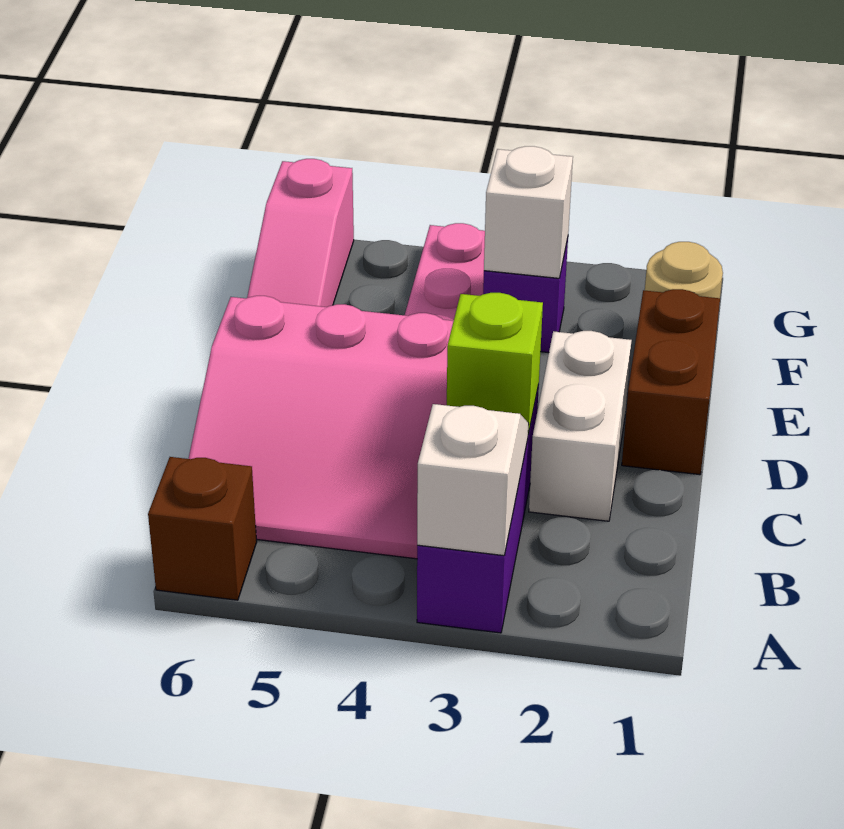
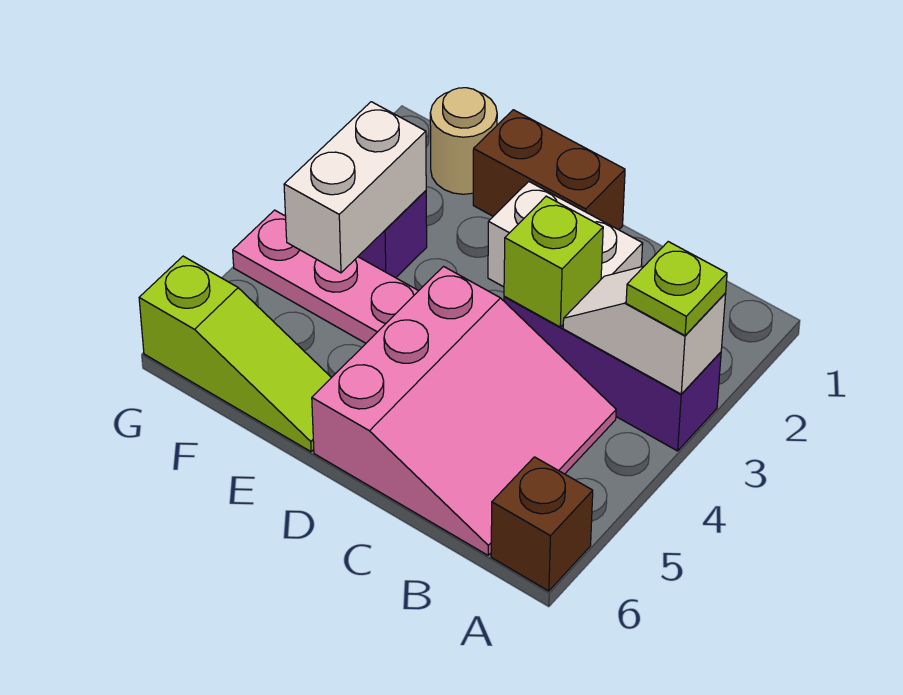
none -> lime 1x1 plate [626,242,727,335]
pink 1x3 slope [247,159,354,307] -> lime 1x3 slope [139,256,331,452]
white 1x1 brick [484,146,573,278] -> white 1x2 brick [284,102,426,273]

